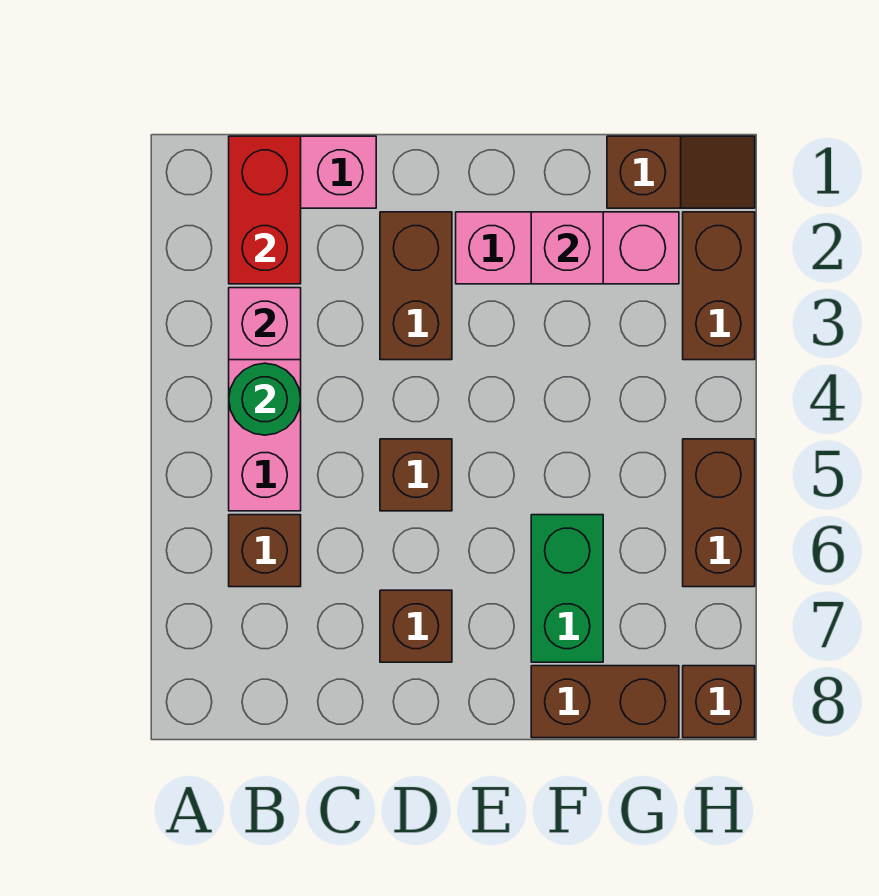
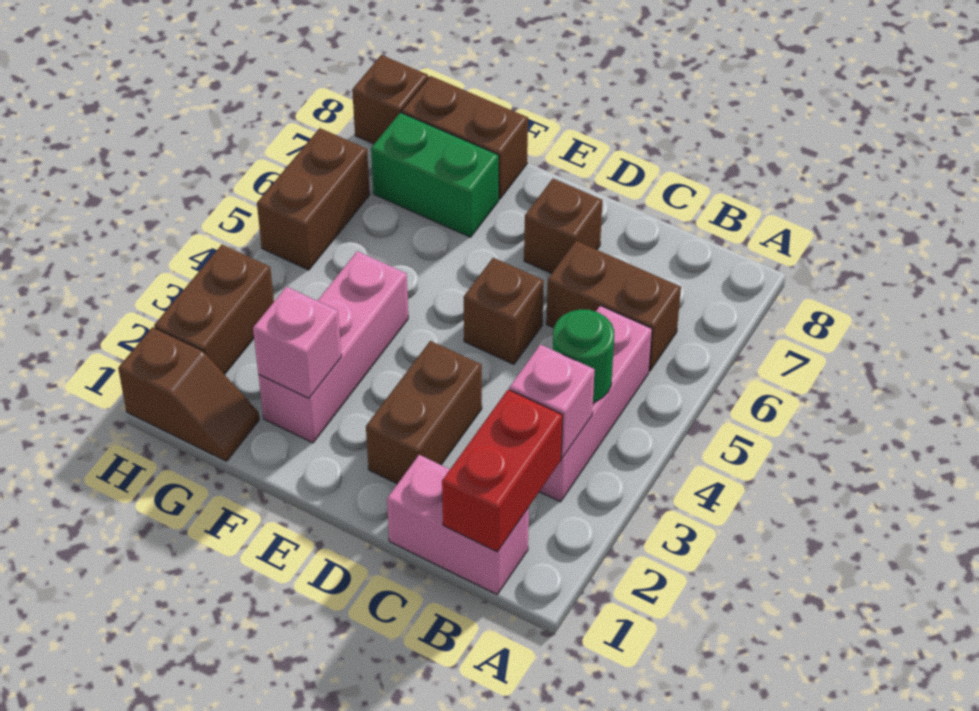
brown 1x1 brick [229,515,301,587] -> brown 1x2 brick [546,241,681,371]
pink 1x3 brick [456,212,679,284] -> pink 1x3 brick turned to [258,251,408,443]
green 1x2 brick [531,515,603,662] -> green 1x2 brick turned to [371,112,499,237]
brown 1x2 slope [607,136,755,208] -> brown 1x2 slope turned to [118,327,259,461]

